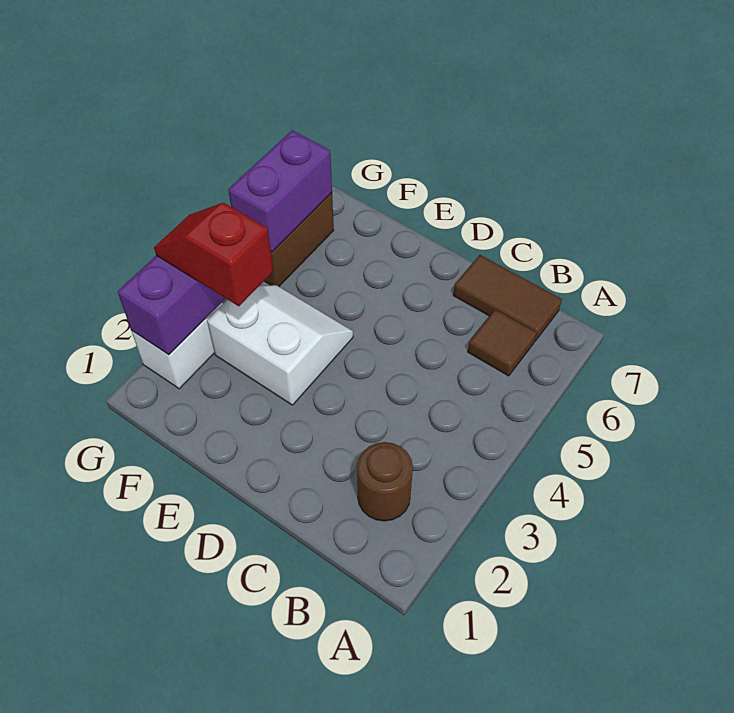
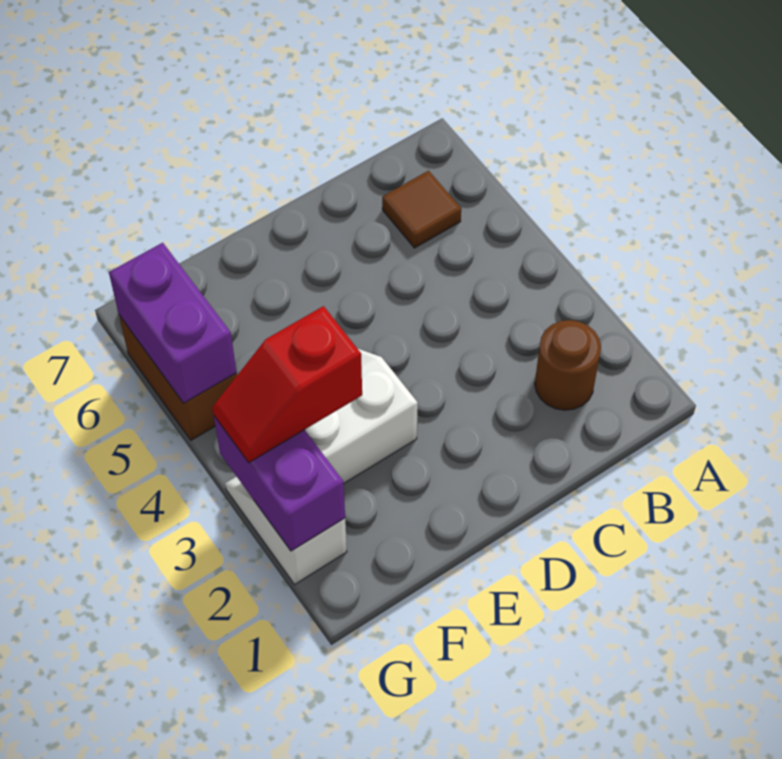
brown 1x2 tile [453,255,562,342] -> none

